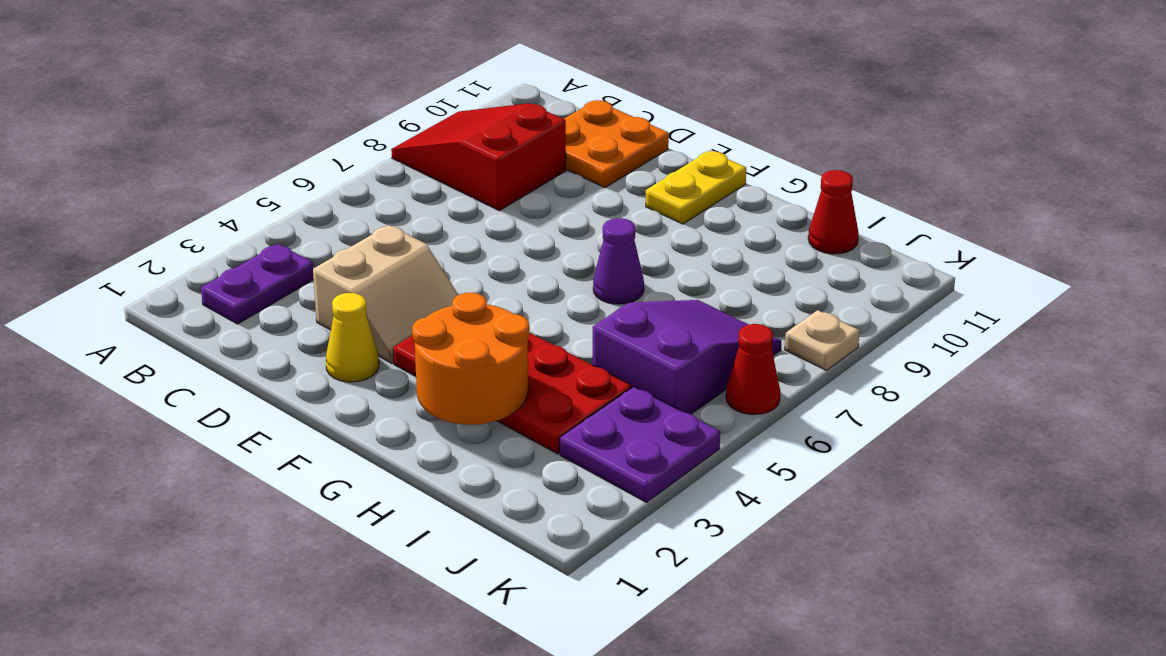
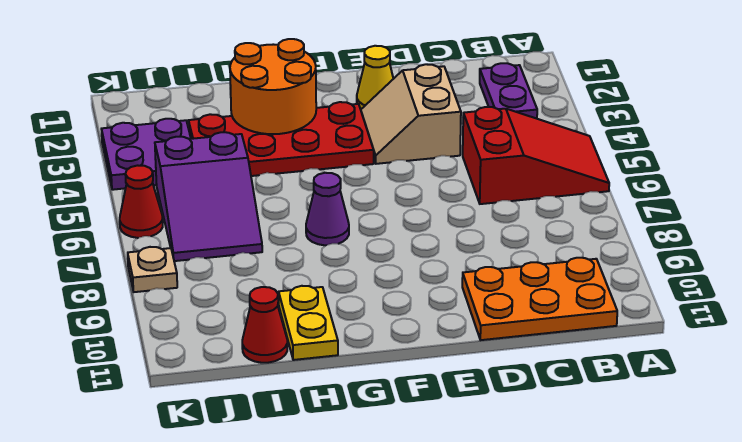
red 2x3 slope [391,103,566,211] -> red 2x3 slope moved to [463,107,609,204]
orange 2x2 plate [564,100,669,188] -> orange 2x3 plate [462,257,617,340]
yellow 1x2 plate [646,151,746,224] -> yellow 1x2 plate moved to [279,286,338,360]

